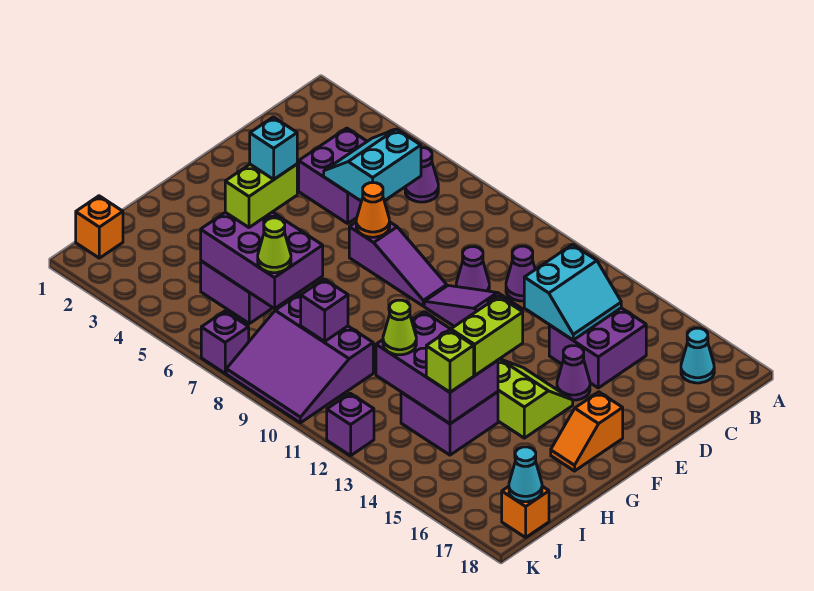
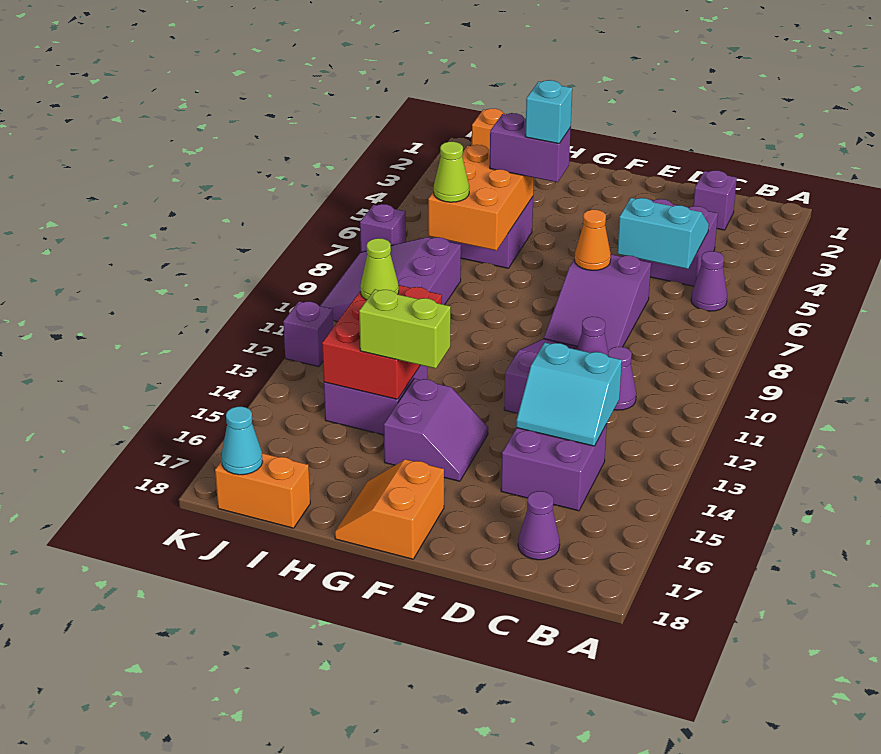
cyan 1x1 cone [681,328,714,383] -> none
purple 1x3 slope [349,222,447,306] -> purple 2x3 slope [544,254,651,351]
purple 1x1 cone [557,346,590,400] -> purple 1x1 cone moved to [518,491,560,560]
lime 2x2 slope [498,359,573,438] -> purple 2x2 slope [384,378,488,481]
orange 1x2 slope [551,392,623,471] -> orange 2x2 slope [335,459,444,559]
lime 1x2 brick [225,164,297,227] -> purple 1x2 brick [490,113,571,182]
purple 2x3 brick [201,212,323,309] -> orange 2x3 brick [428,145,534,251]
purple 2x3 brick [376,312,498,424] -> red 2x3 brick [322,285,442,399]
purple 1x1 brick [301,279,348,341] -> purple 1x1 brick moved to [693,170,737,230]
lime 1x1 brick [426,330,474,392] -> none
orange 1x1 brick [502,486,549,537] -> orange 1x2 brick [215,453,310,528]

